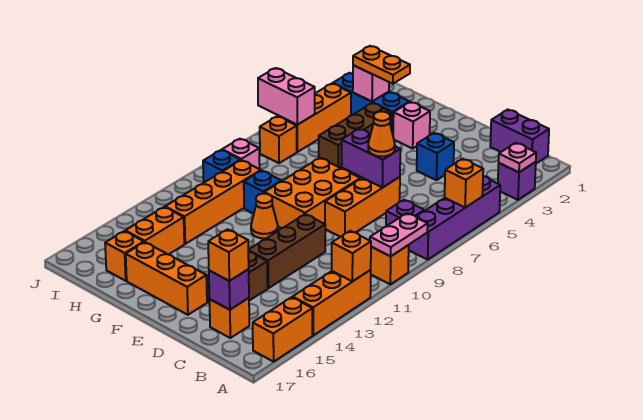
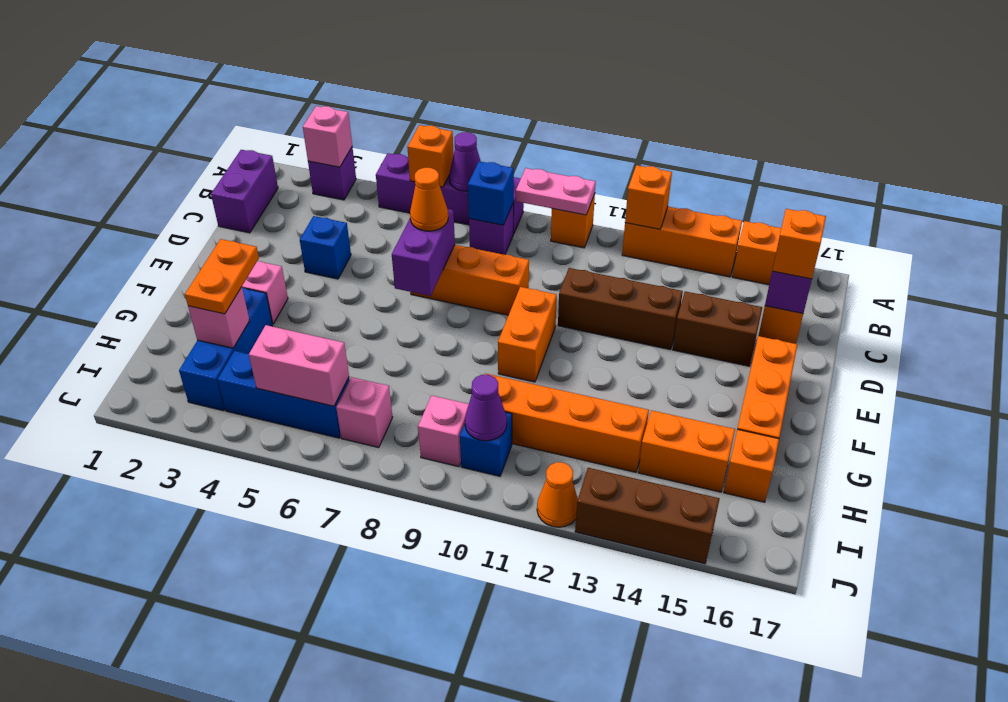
pink 1x1 plate [499,143,536,172] -> pink 1x1 brick [303,106,352,167]
none -> purple 1x1 cone [449,132,481,191]
orange 2x3 brick [264,158,360,228] -> orange 1x2 brick [498,287,557,382]
orange 1x1 cone [251,194,278,238] -> orange 1x1 cone moved to [537,462,578,527]
brown 1x3 brick [319,103,392,169] -> brown 1x3 brick moved to [575,468,720,564]
blue 1x1 brick [244,171,281,214] -> blue 1x1 brick moved to [468,161,514,225]
orange 1x3 brick [278,84,351,152] -> blue 1x3 brick [218,351,350,438]
pink 1x2 brick [258,68,315,125] -> pink 1x2 brick turned to [249,325,349,406]
orange 1x1 brick [260,116,297,163] -> pink 1x1 brick [336,377,393,448]
none -> purple 1x1 cone [465,375,507,441]

